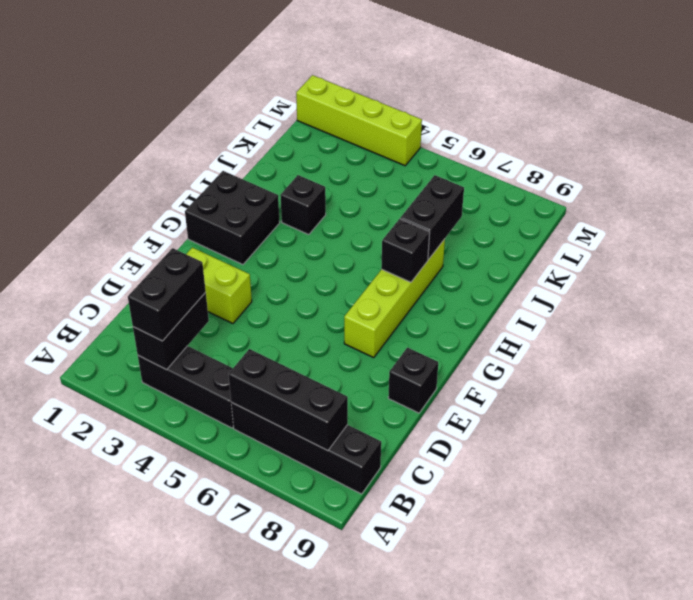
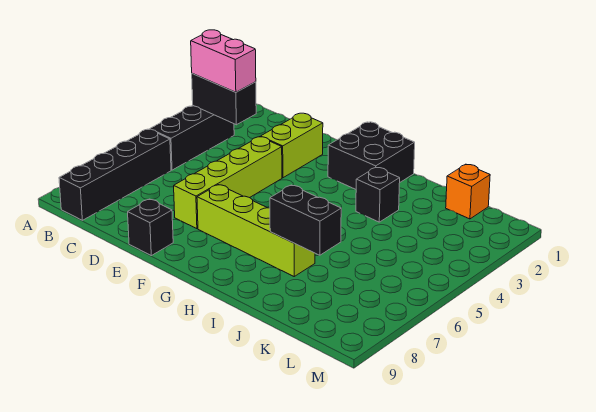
black 1x2 brick [128,248,206,341] -> pink 1x2 brick [191,30,256,92]
black 1x3 brick [228,349,348,451] -> none
black 1x1 brick [381,219,430,282] -> none
none -> orange 1x1 brick [446,164,490,219]
lime 1x4 brick [296,75,422,166] -> lime 1x4 brick moved to [174,137,282,229]

